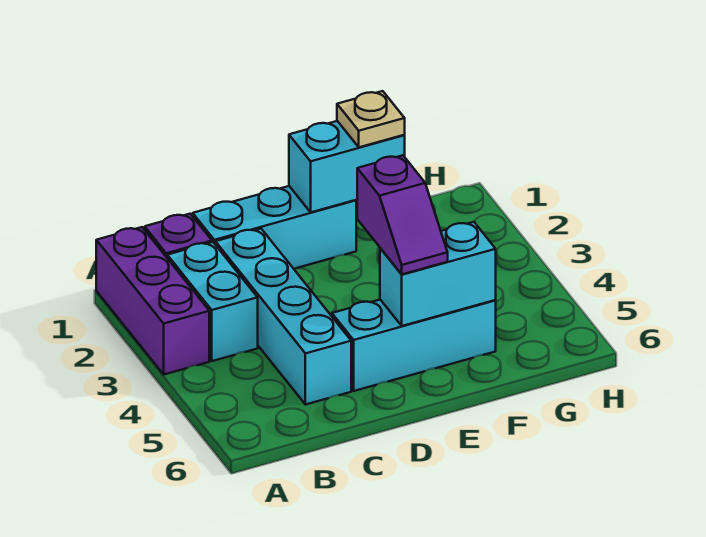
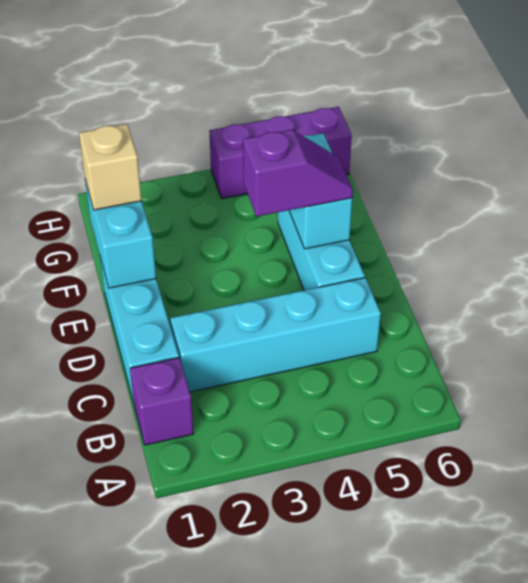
purple 1x3 brick [96,227,209,374] -> purple 1x3 brick moved to [209,107,352,199]
cyan 1x2 brick [167,242,258,361] -> none
tan 1x1 plate [337,91,405,147] -> tan 1x1 brick [79,124,142,210]

